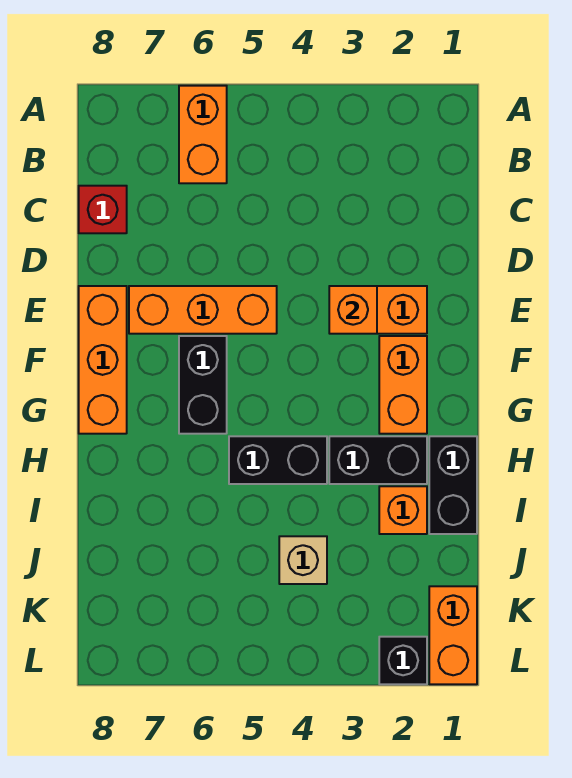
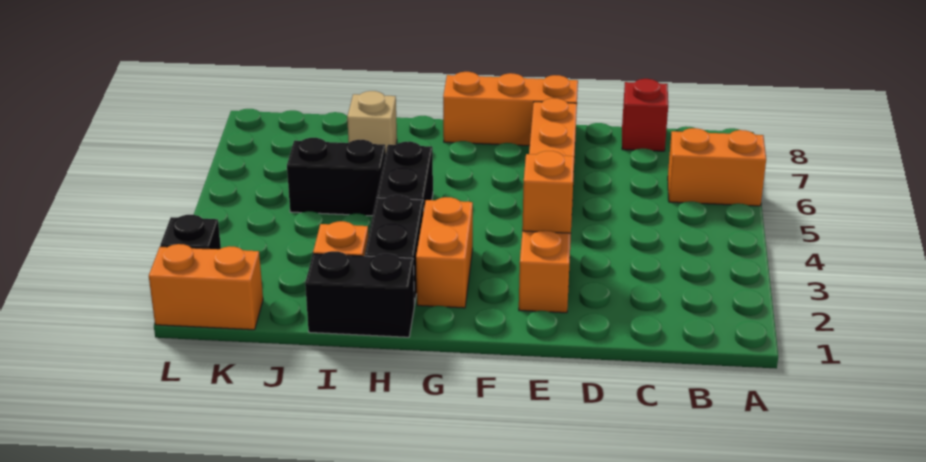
orange 1x2 brick [379,336,427,434] -> orange 1x2 brick turned to [416,197,473,308]
black 1x2 brick [179,336,227,434] -> black 1x2 brick moved to [287,138,386,216]
tan 1x1 brick [279,536,327,584] -> tan 1x1 brick moved to [347,91,397,150]

